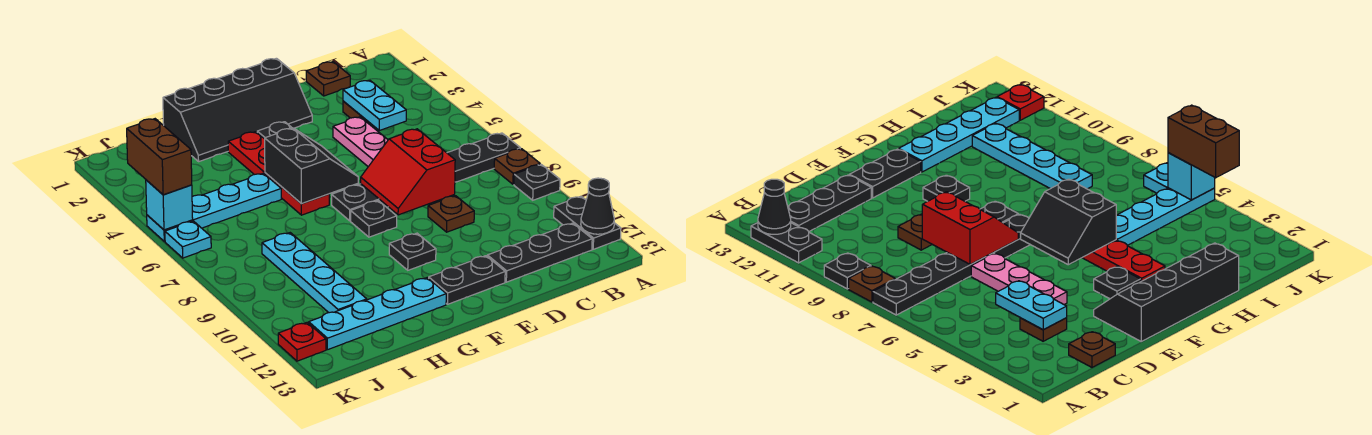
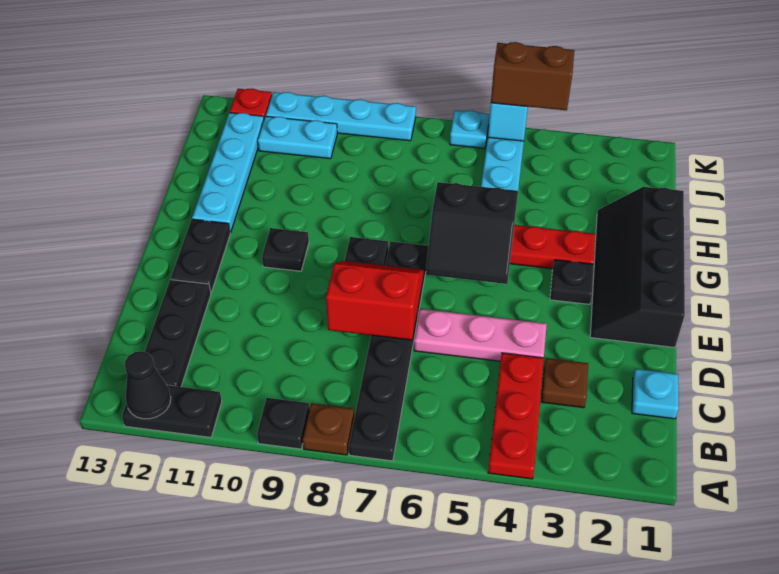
none -> red 1x3 plate [488,353,544,479]
brown 1x1 plate [306,62,350,96] -> cyan 1x1 plate [632,369,679,419]
cyan 1x2 plate [343,80,406,130] -> cyan 1x2 plate moved to [258,116,337,159]
brown 1x1 plate [428,196,474,232] -> none
cyan 1x4 plate [262,233,367,313] -> cyan 1x4 plate moved to [266,92,416,141]

